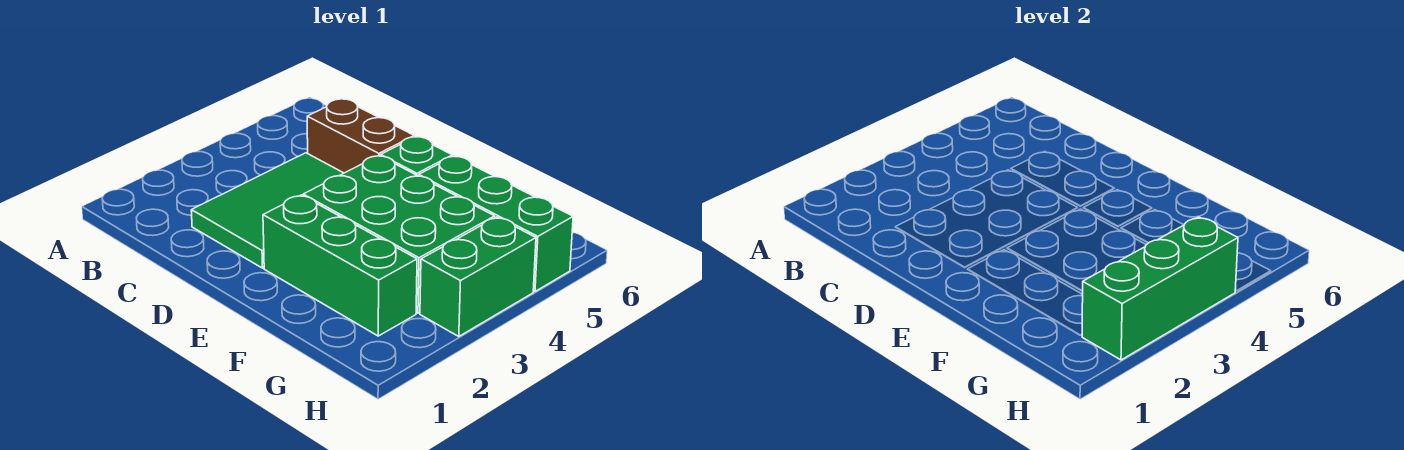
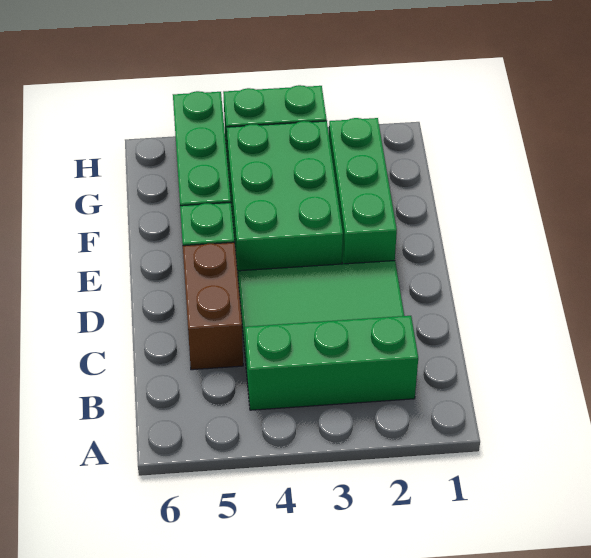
green 1x3 brick [1082,217,1238,360] -> green 1x3 brick moved to [245,316,418,410]

